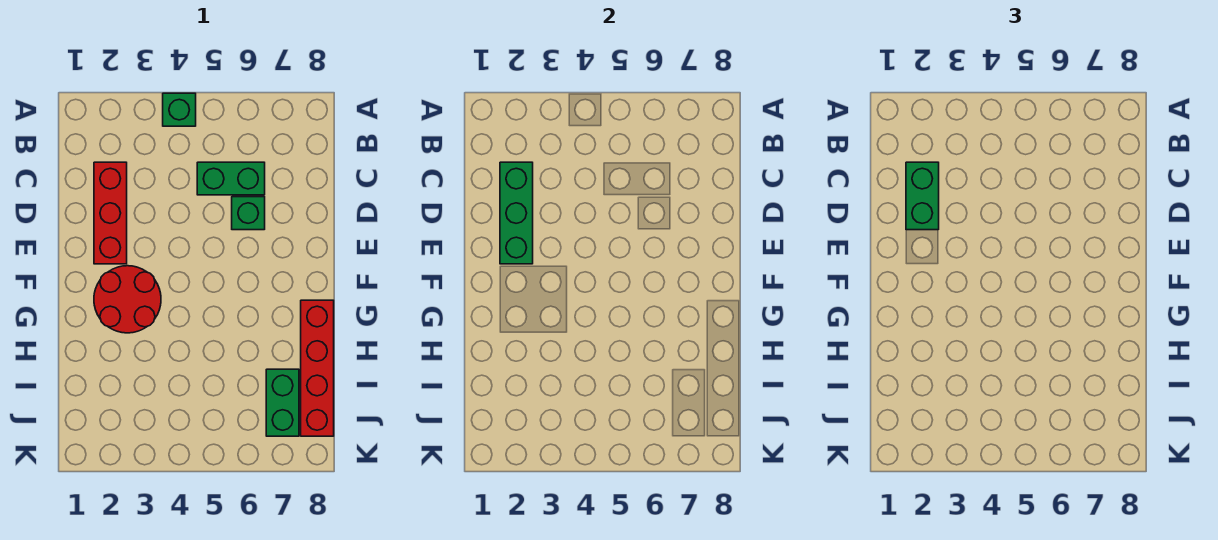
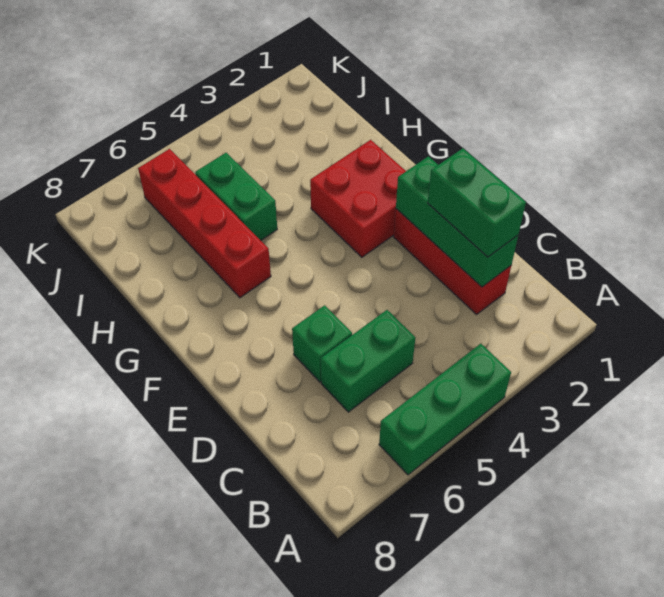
green 1x1 brick [163,93,196,126] -> green 1x3 brick [379,344,511,475]
red 2x2 round brick [94,266,161,333] -> red 2x2 brick [310,140,406,257]
red 1x4 brick [301,300,334,436] -> red 1x4 brick moved to [138,149,271,298]
green 1x2 brick [266,369,299,436] -> green 1x2 brick moved to [195,153,277,240]

